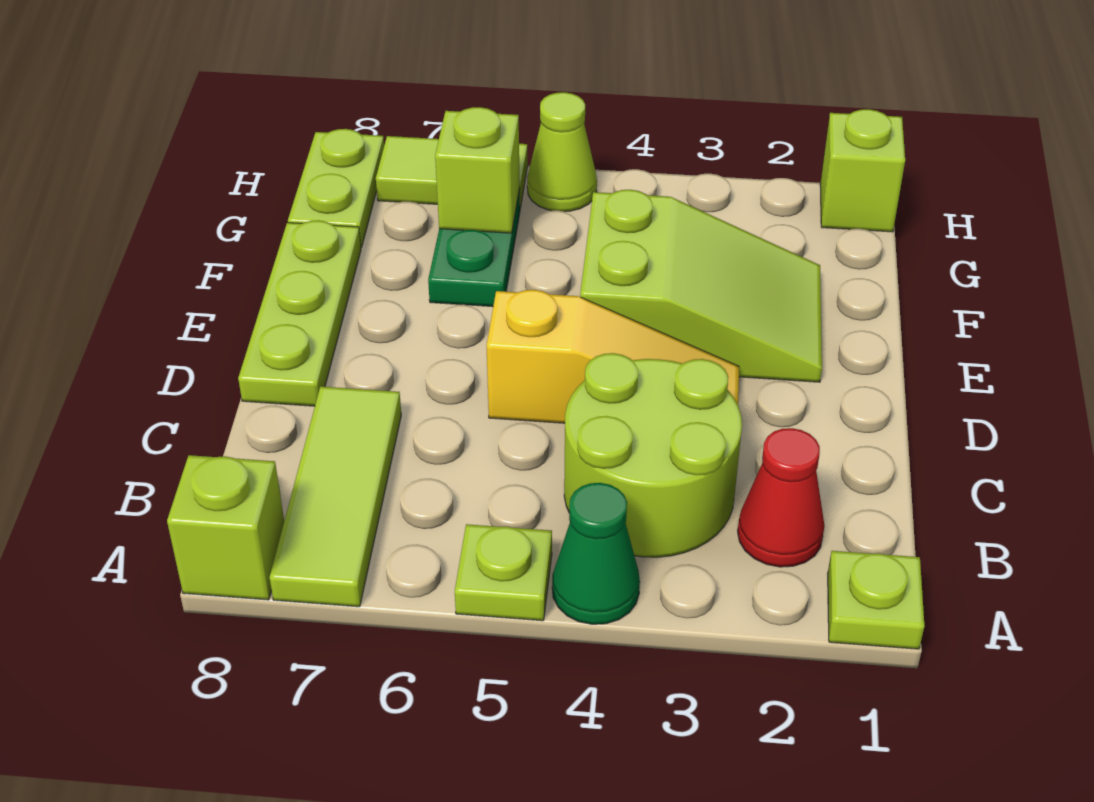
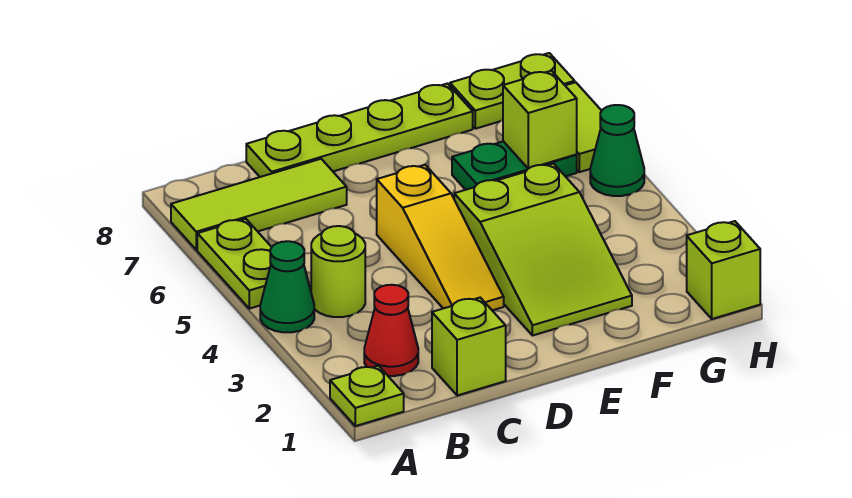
lime 1x1 plate [455,524,552,621] -> lime 1x2 plate [197,219,272,309]
lime 1x1 brick [167,455,284,600] -> lime 1x1 brick moved to [432,298,506,396]
lime 2x2 round brick [564,353,742,557] -> lime 1x1 round brick [311,226,365,317]
lime 1x3 plate [238,220,361,406] -> lime 1x4 plate [246,84,473,177]
lime 1x1 cone [527,92,597,212] -> green 1x1 cone [590,105,644,196]

